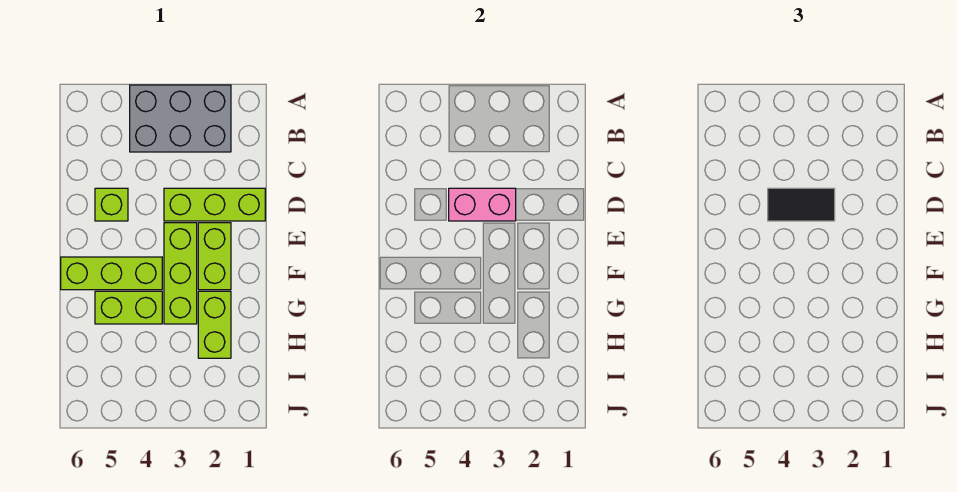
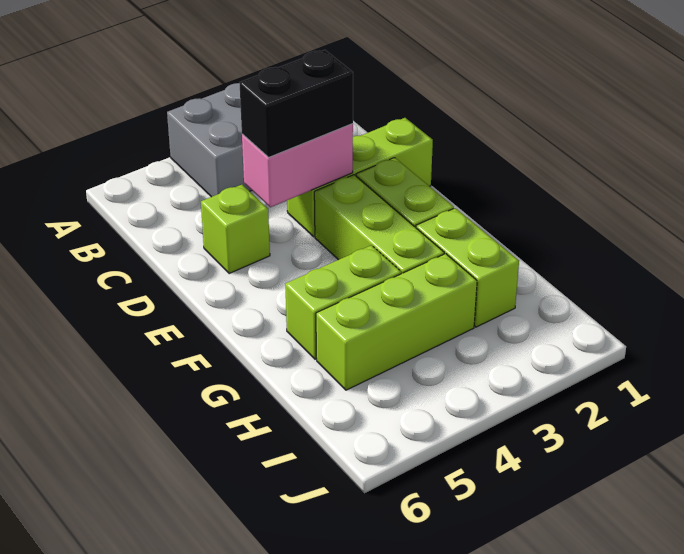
black 1x2 tile [768,188,835,221] -> black 1x2 brick [239,50,353,157]
lime 1x3 brick [61,257,162,290] -> lime 1x3 brick moved to [316,254,477,390]

